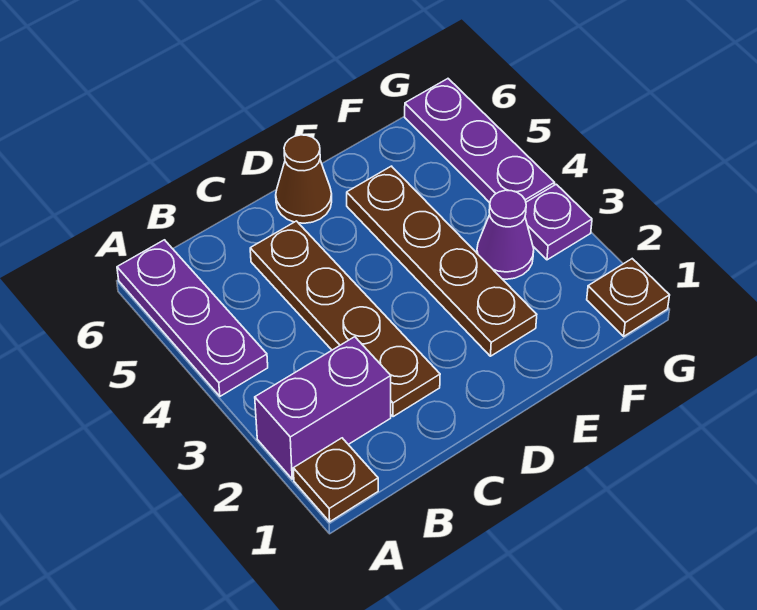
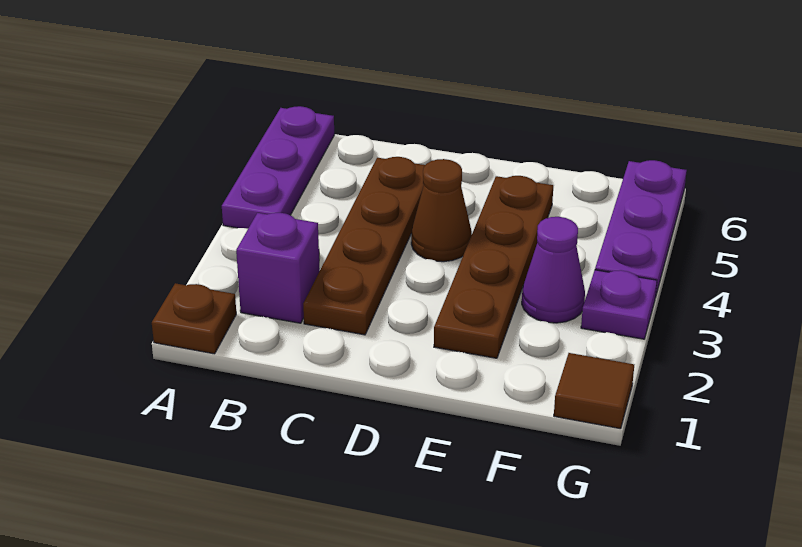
purple 1x2 brick [255,337,391,479] -> purple 1x1 brick [236,213,320,323]
brown 1x1 cone [276,135,332,223] -> brown 1x1 cone moved to [411,159,472,262]
brown 1x1 plate [587,259,670,336] -> brown 1x1 tile [554,353,634,429]

